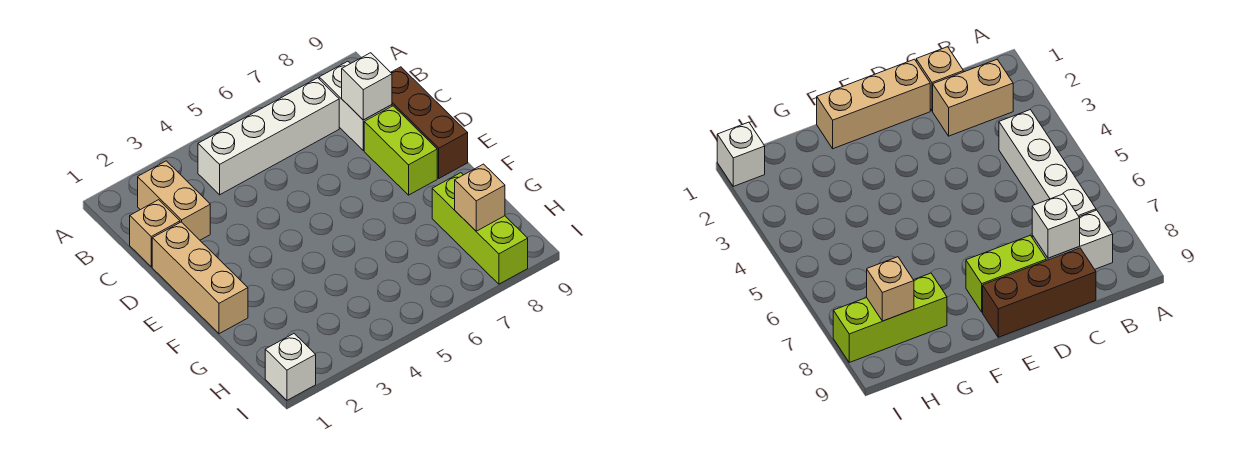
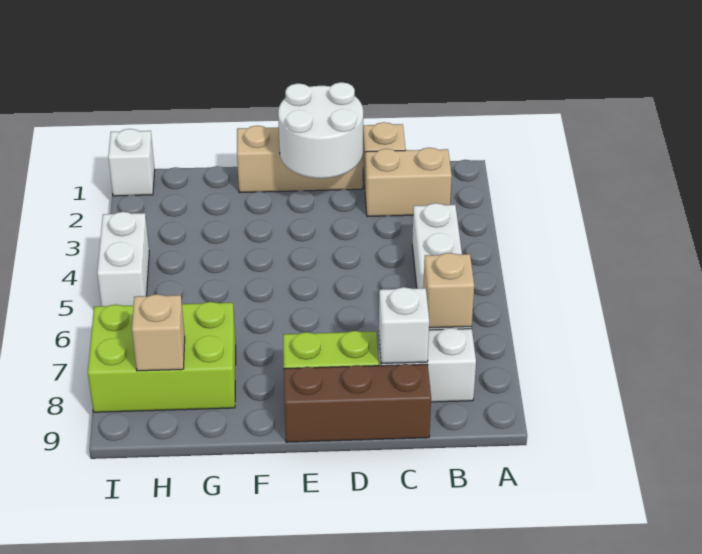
none -> tan 1x1 brick [423,253,474,328]
none -> white 2x2 round brick [278,82,363,178]
lime 1x3 brick [432,173,528,284] -> lime 2x3 brick [88,302,236,412]
none -> white 1x2 brick [97,212,149,306]

